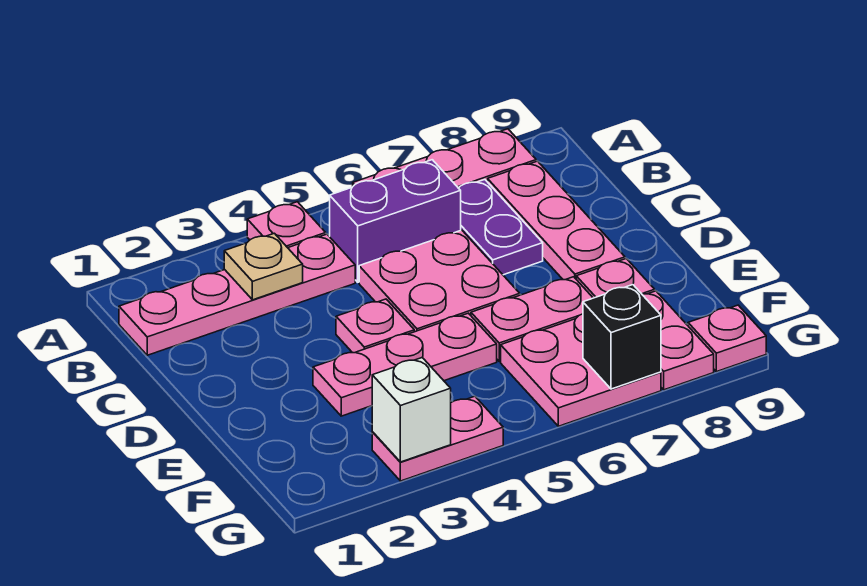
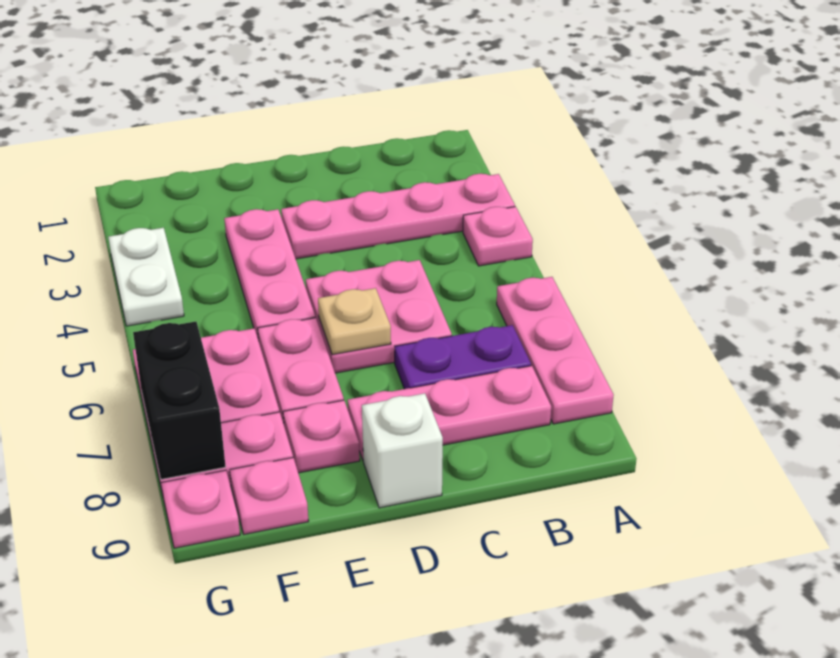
pink 1x4 plate [119,234,355,355] -> pink 1x4 plate turned to [281,174,515,259]
tan 1x1 plate [224,233,303,300] -> tan 1x1 plate moved to [318,288,391,355]
purple 1x2 brick [330,160,461,282] -> none
pink 1x1 plate [336,299,414,353] -> pink 1x1 plate moved to [230,458,309,534]
pink 1x2 plate [372,396,503,481] -> white 1x2 plate [108,228,184,326]
white 1x1 brick [372,358,451,462] -> white 1x1 brick moved to [362,393,443,508]
black 1x1 brick [583,285,661,389] -> black 1x2 brick [133,322,226,479]

